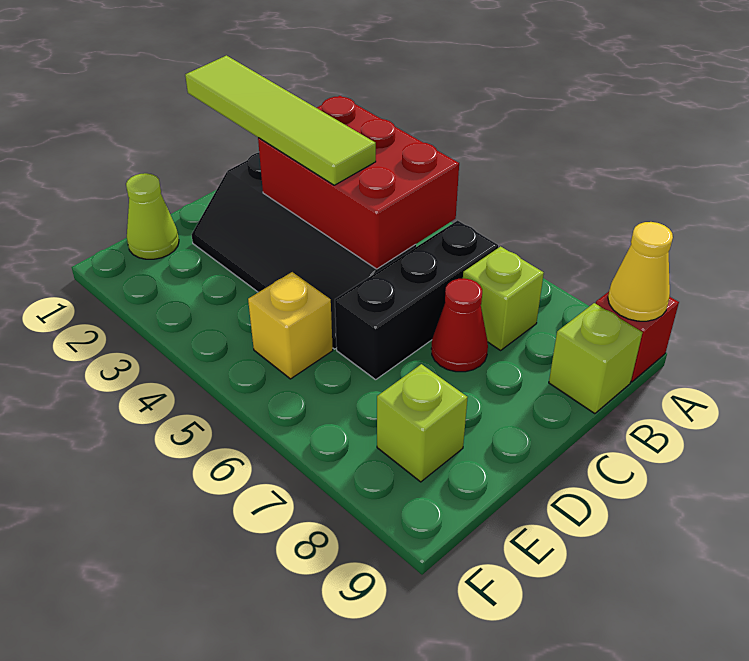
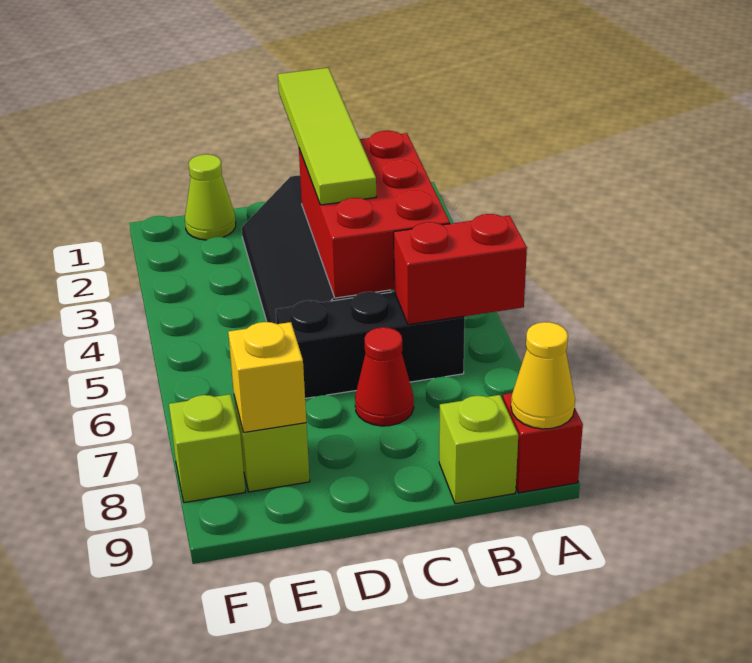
none -> red 1x2 brick [394,214,527,325]
lime 1x1 brick [463,246,544,350] -> lime 1x1 brick moved to [169,394,245,503]
yellow 1x1 brick [248,272,333,379] -> yellow 1x1 brick moved to [228,322,306,433]

